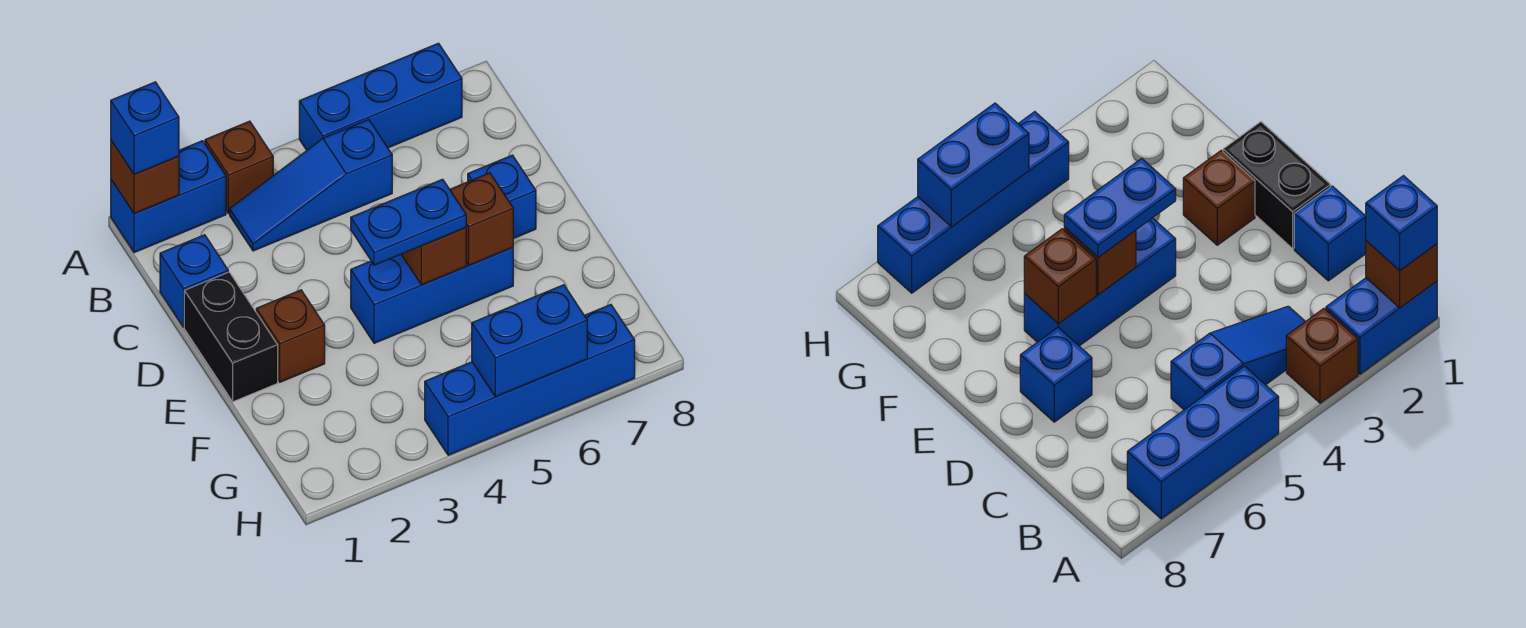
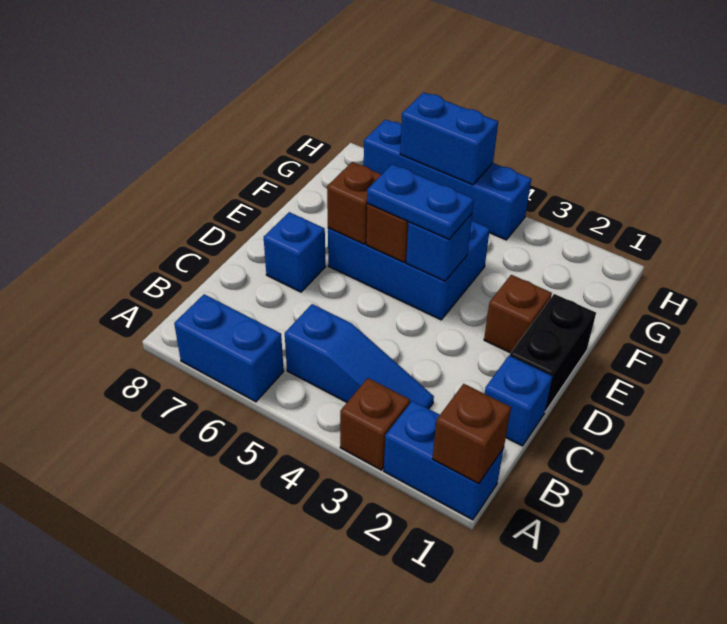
blue 1x1 brick [111,82,179,175] -> blue 1x1 brick moved to [406,214,472,281]
blue 1x3 brick [299,43,462,150] -> blue 1x2 brick [174,294,284,402]
blue 1x3 brick [351,247,513,343] -> blue 2x3 brick [328,220,490,320]

